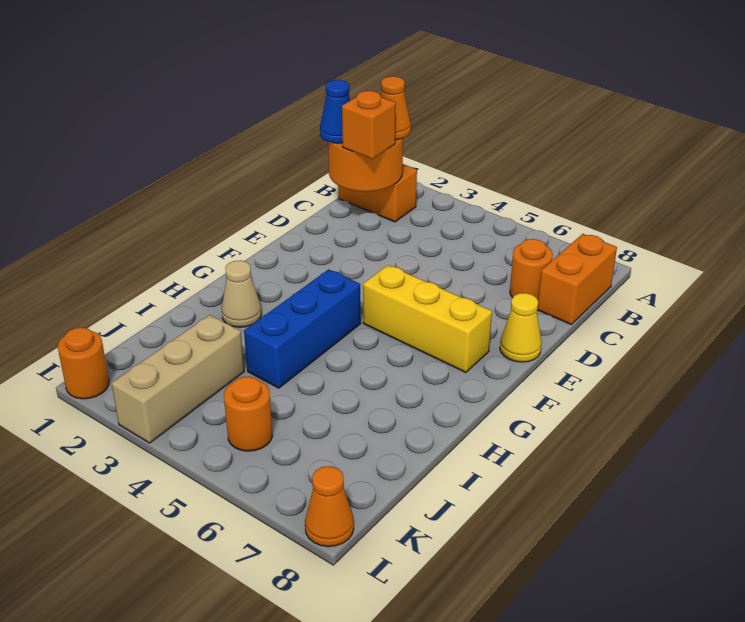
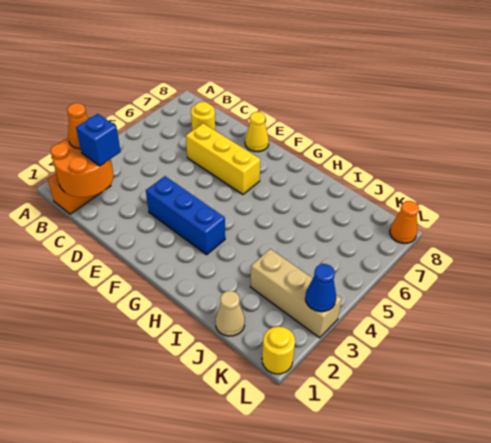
orange 1x2 brick [538,234,617,324] -> none
blue 1x1 cone [320,80,350,143] -> blue 1x1 cone moved to [305,264,336,312]
orange 1x1 brick [342,91,396,159] -> blue 1x1 brick [76,114,121,166]
orange 1x1 round brick [510,239,553,300] -> yellow 1x1 round brick [191,102,215,131]
yellow 1x3 brick [363,265,492,373] -> yellow 1x3 brick turned to [186,123,260,194]
blue 1x3 brick [244,269,361,388] -> blue 1x3 brick moved to [146,176,225,255]
tan 1x1 cone [222,260,262,327] -> tan 1x1 cone moved to [215,291,245,336]
orange 1x1 round brick [224,377,273,451] -> none
orange 1x1 round brick [58,327,109,399] -> yellow 1x1 round brick [262,327,295,374]

